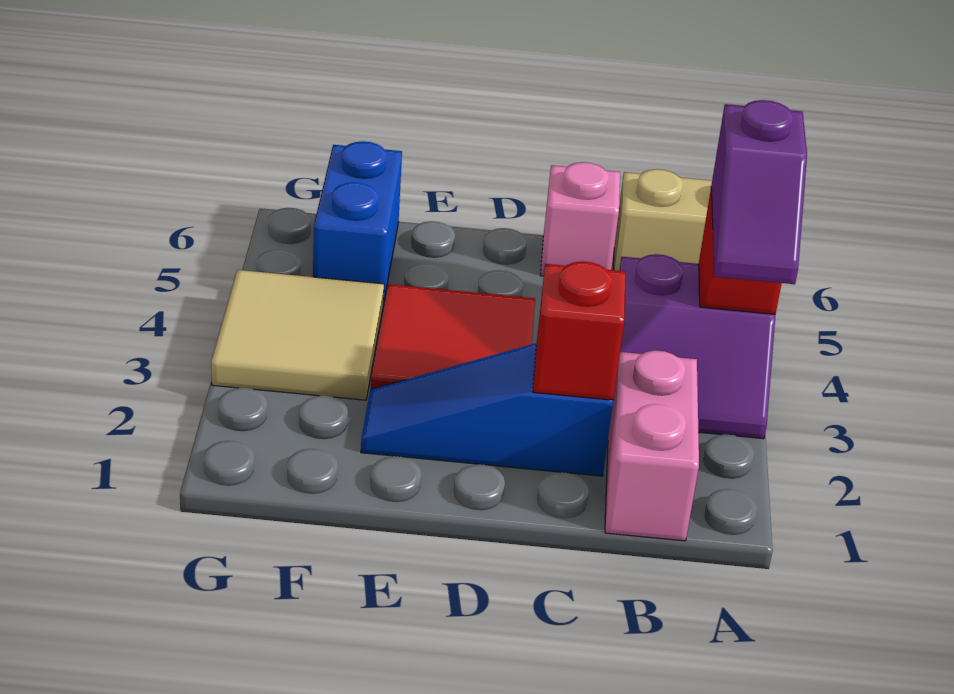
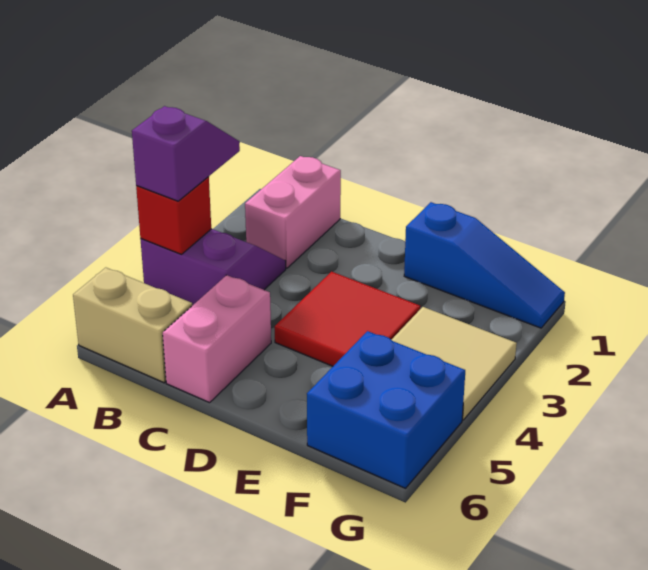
blue 1x3 slope [361,344,613,476] -> blue 1x3 slope moved to [404,202,565,328]
red 1x1 brick [533,261,626,400] -> none
pink 1x1 brick [540,162,620,276] -> pink 1x2 brick [163,275,271,403]
blue 1x2 brick [313,141,402,305] -> blue 2x2 brick [307,331,465,488]

